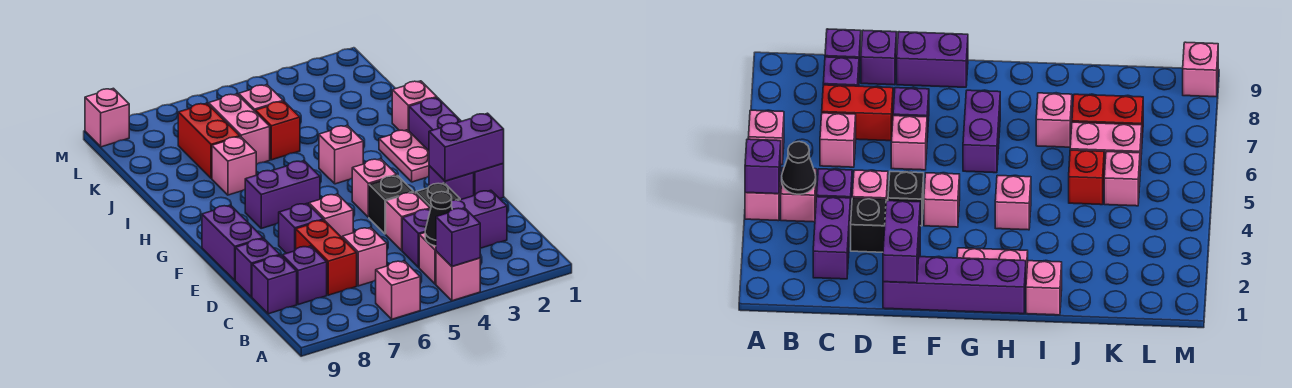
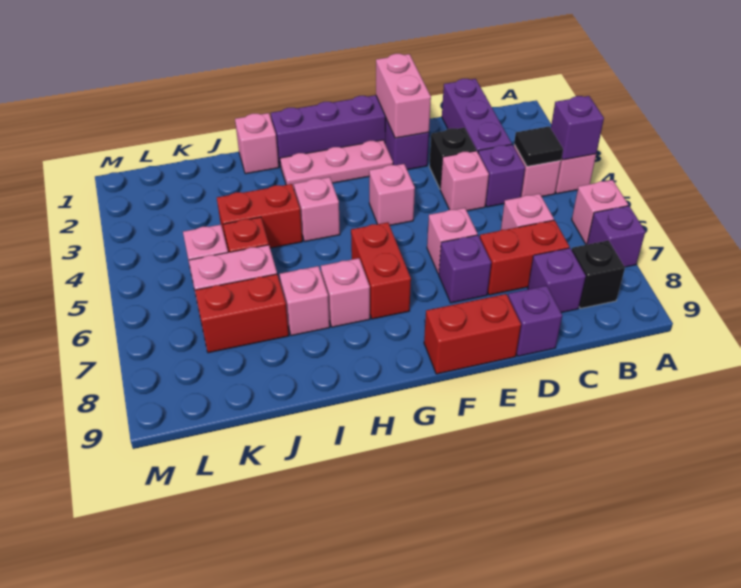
black 1x1 cone [425,192,452,246] -> black 1x1 tile [514,126,563,166]
purple 1x2 brick [451,190,507,248] -> purple 1x3 brick [442,79,512,152]
purple 1x1 brick [252,255,297,314] -> purple 1x1 brick moved to [587,206,645,267]
purple 1x2 brick [429,113,504,181] -> pink 1x2 brick [376,54,431,138]
black 1x1 brick [369,175,414,234] -> black 1x1 brick moved to [572,240,625,308]
purple 1x2 brick [202,205,263,280] -> red 1x2 brick [424,294,521,374]
pink 1x2 plate [379,130,429,182] -> pink 1x3 plate [280,140,393,188]
purple 1x2 brick [245,161,320,228] -> red 1x2 brick [351,222,411,319]
none -> red 1x2 brick [217,184,302,248]
pink 1x1 brick [85,88,129,147] -> pink 1x1 brick moved to [321,258,370,327]

